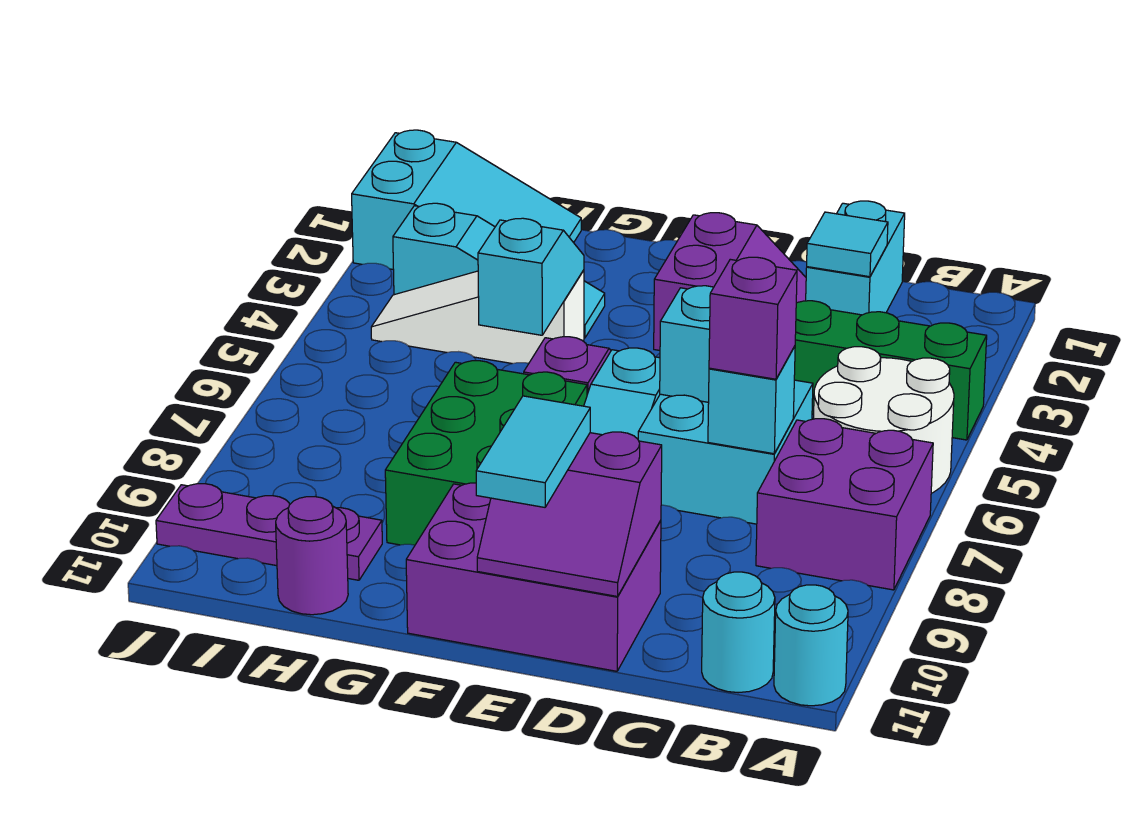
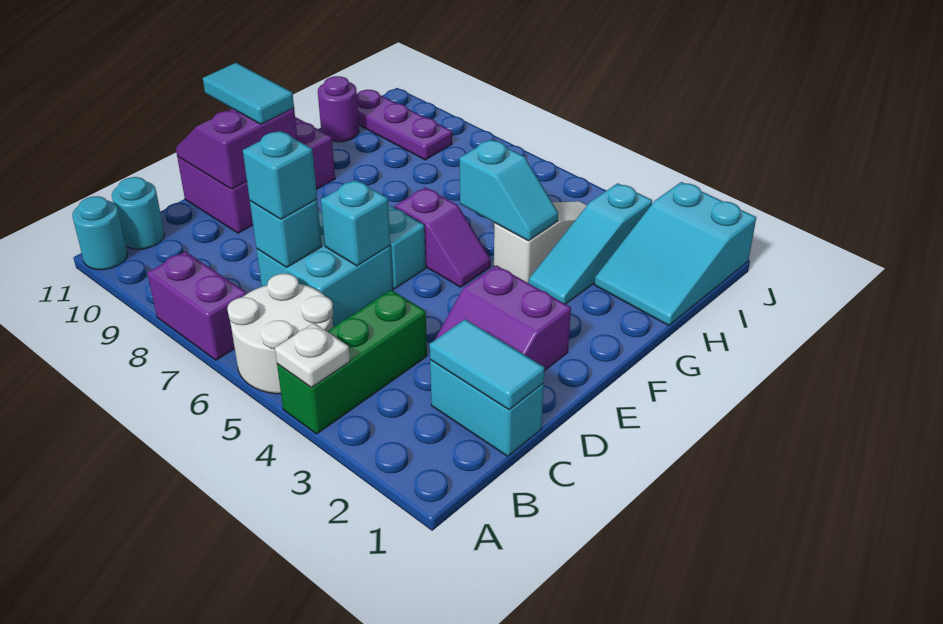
none -> white 1x1 plate [275,323,350,387]
purple 2x2 brick [756,419,933,590] -> purple 1x2 brick [148,252,246,360]
cyan 1x1 tile [807,212,888,277] -> cyan 1x2 tile [430,319,545,410]
purple 1x1 brick [709,257,797,379] -> cyan 1x1 brick [243,131,317,219]
green 2x3 brick [385,361,587,545] -> none
purple 1x3 plate [156,484,382,580] -> purple 1x3 plate turned to [357,90,452,160]

